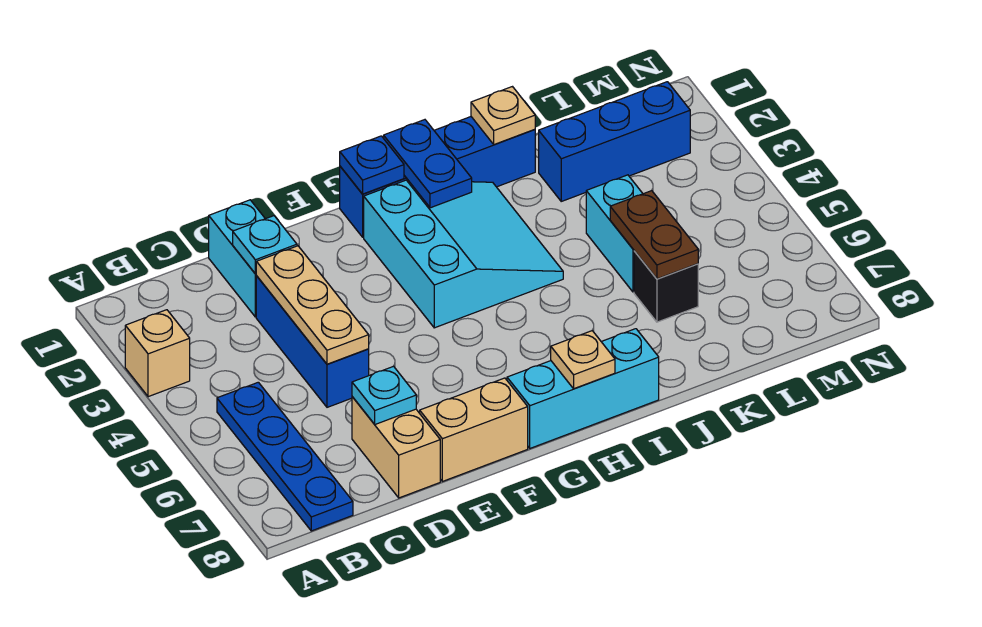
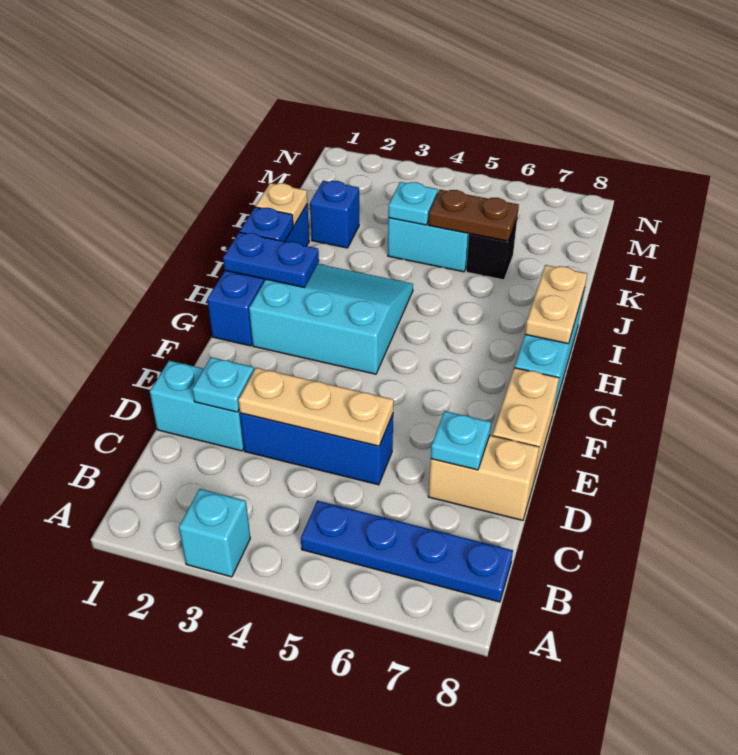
tan 1x1 brick [125,310,190,397] -> cyan 1x1 brick [179,489,250,577]
blue 1x1 plate [340,136,404,194] -> blue 1x1 plate moved to [240,207,293,242]
tan 1x1 plate [551,331,615,389] -> tan 1x2 plate [525,265,587,344]
blue 1x3 brick [539,82,690,201] -> blue 1x1 brick [310,181,359,248]
none -> cyan 1x1 plate [388,182,438,225]

